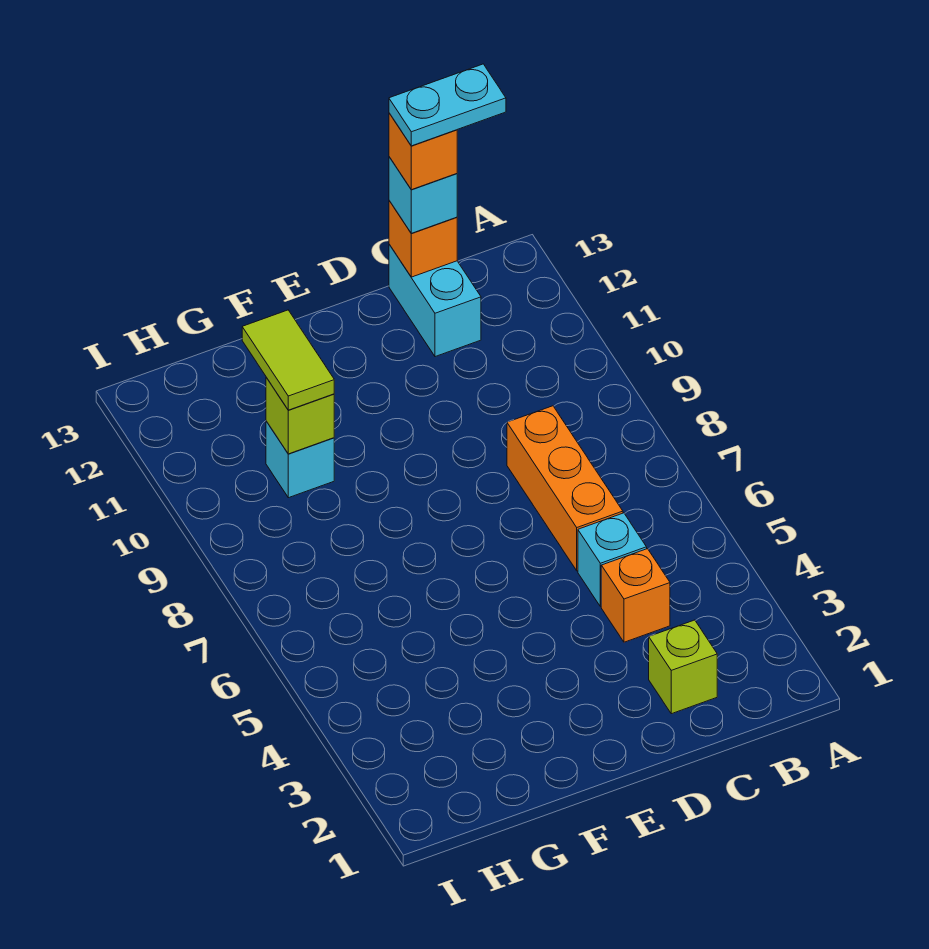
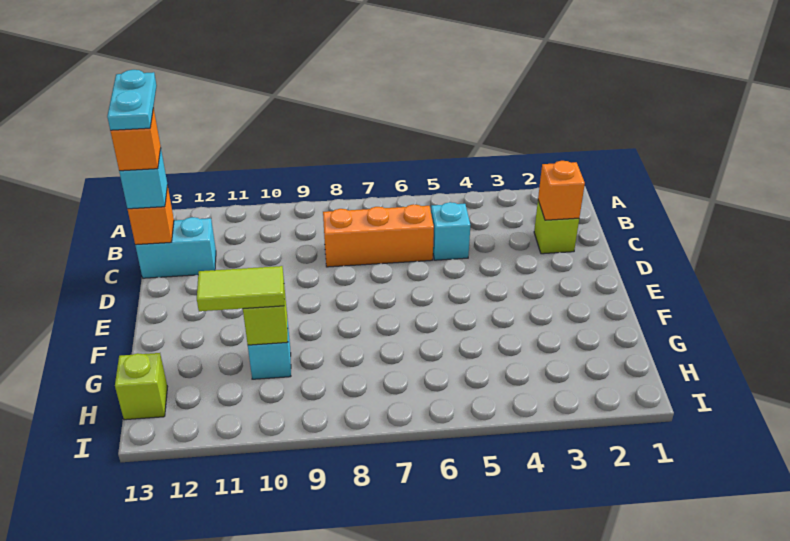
orange 1x1 brick [601,549,670,642] -> orange 1x1 brick moved to [538,161,585,220]
none -> lime 1x1 brick [115,353,167,420]

